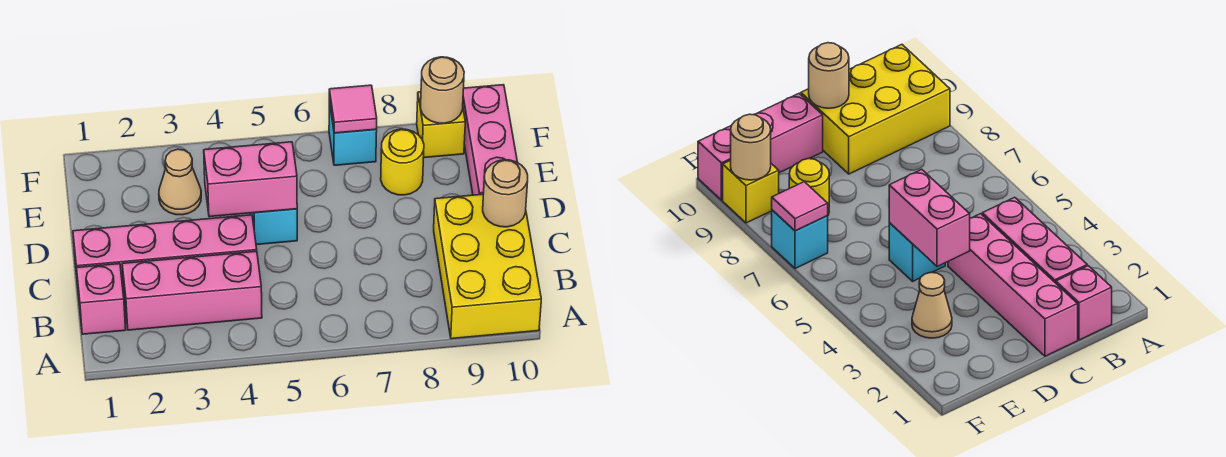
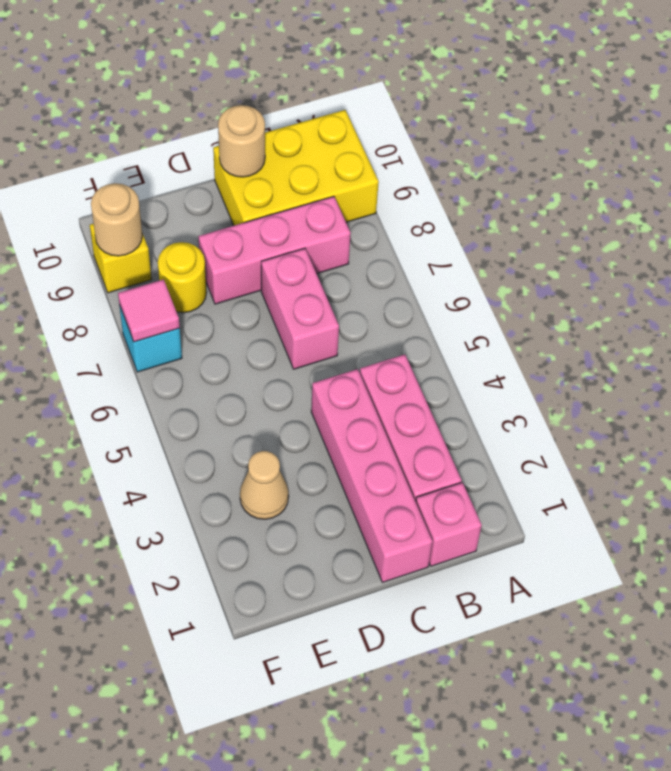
pink 1x2 brick [204,142,297,217] -> pink 1x2 brick moved to [261,248,339,369]
cyan 1x1 brick [251,209,297,245] -> none
pink 1x3 brick [463,85,518,195] -> pink 1x3 brick moved to [198,196,351,304]

